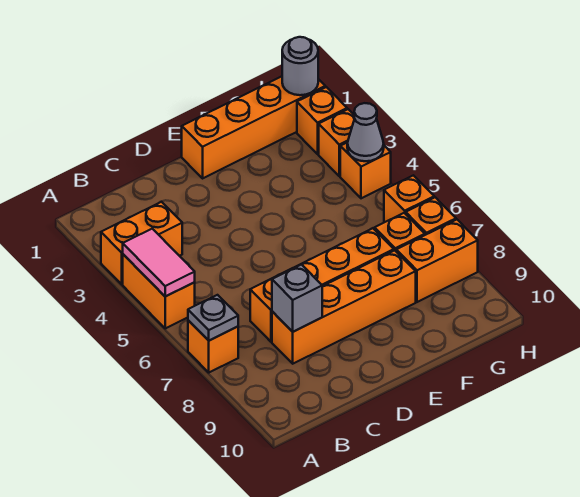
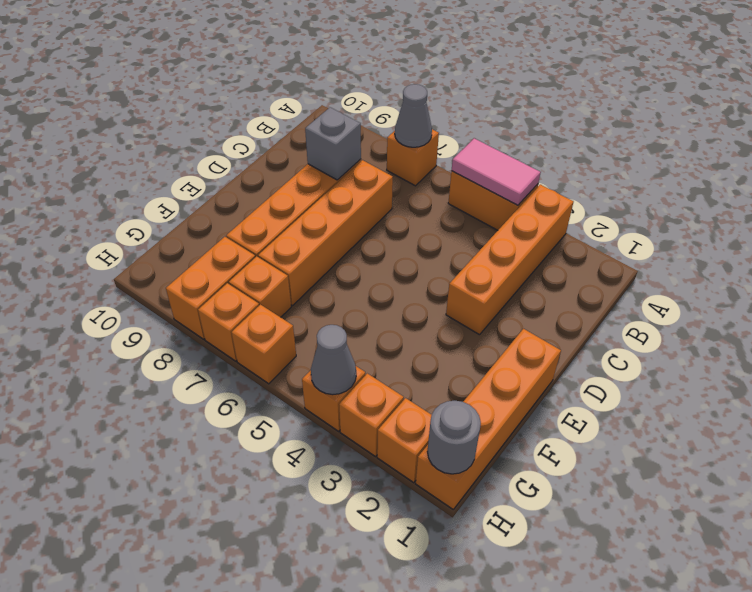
orange 1x2 brick [101,202,182,284] -> orange 1x4 brick [446,184,574,335]
grey 1x1 plate [188,295,238,341] -> grey 1x1 cone [395,84,432,147]

